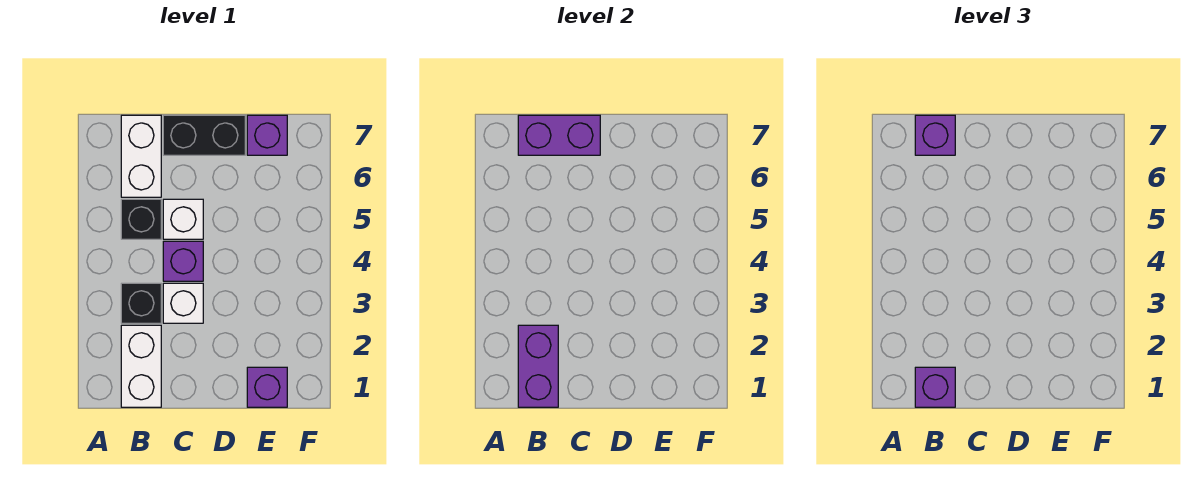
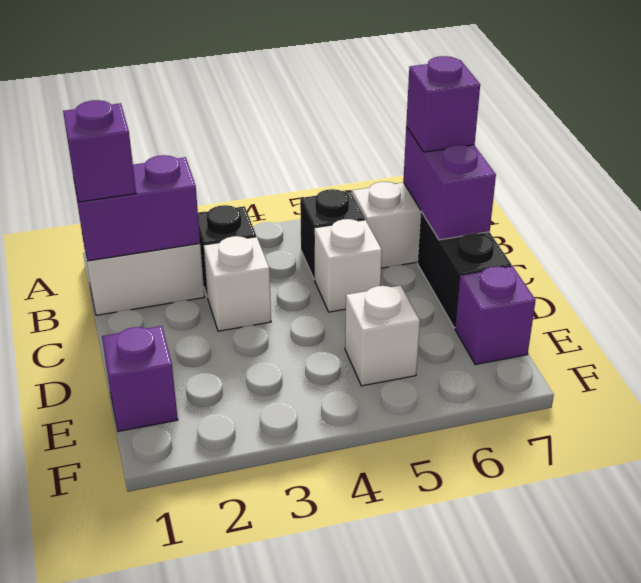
purple 1x1 brick [163,241,203,281] -> none
none -> white 1x1 brick [345,285,420,386]

